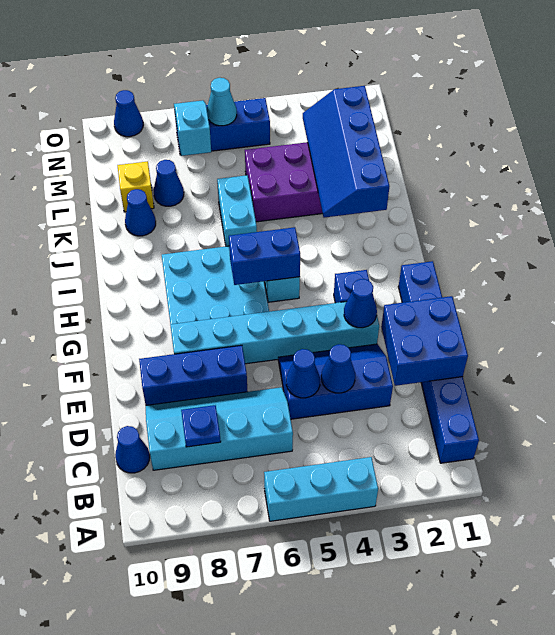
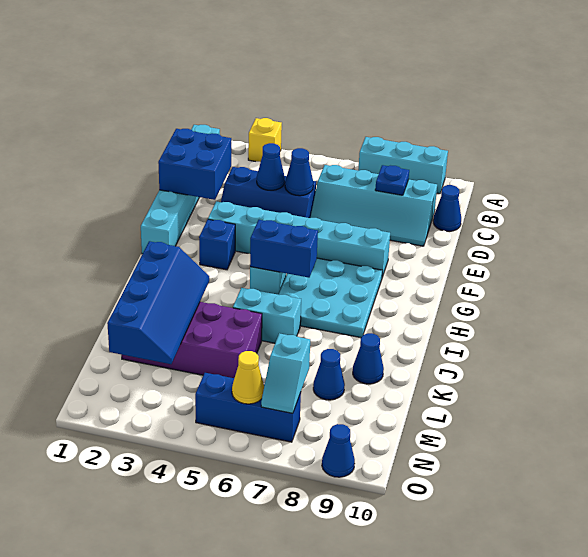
cyan 1x3 brick [264,457,378,521] -> cyan 1x3 brick moved to [358,137,448,194]
blue 1x6 brick [398,261,479,463] -> cyan 1x6 brick [141,125,220,254]
blue 1x3 brick [139,345,247,405] -> none
blue 1x1 cone [344,279,377,328] -> none
cyan 1x2 brick [217,175,257,246] -> cyan 1x2 brick turned to [233,288,301,343]
yellow 1x1 brick [118,161,154,212] -> yellow 1x1 brick moved to [248,118,282,162]
cyan 1x1 cone [207,78,237,126] -> yellow 1x1 cone [232,351,264,404]

